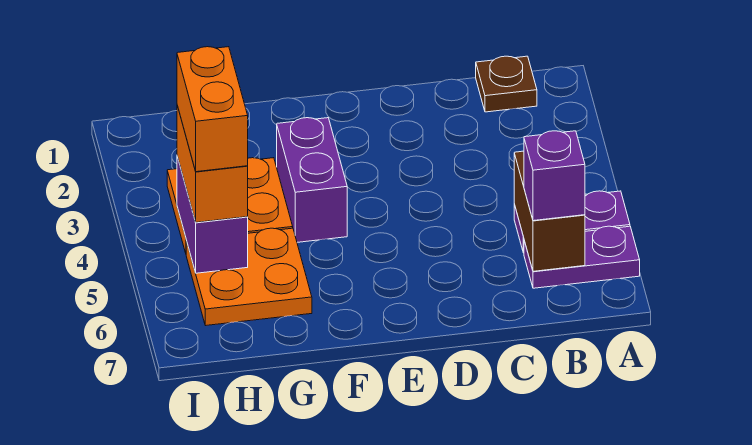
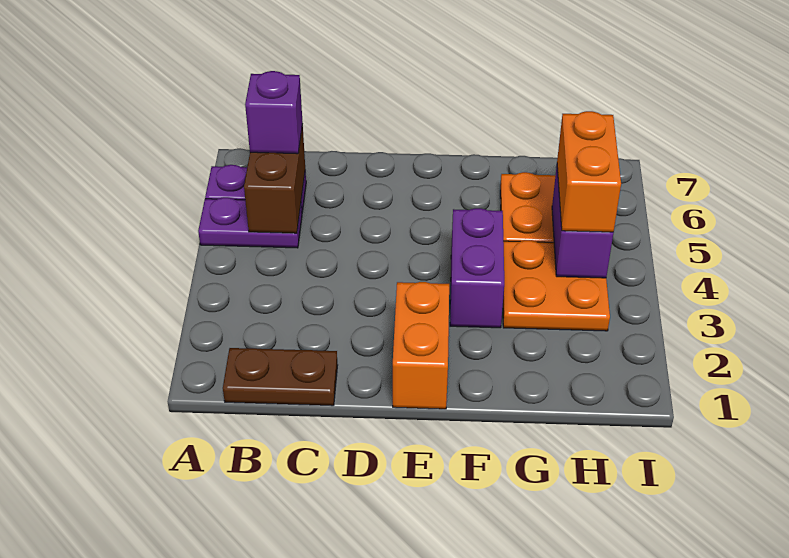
brown 1x1 plate [476,56,537,112] -> brown 1x2 plate [223,348,337,406]
orange 1x2 brick [177,47,248,172] -> orange 1x2 brick moved to [393,282,449,409]

